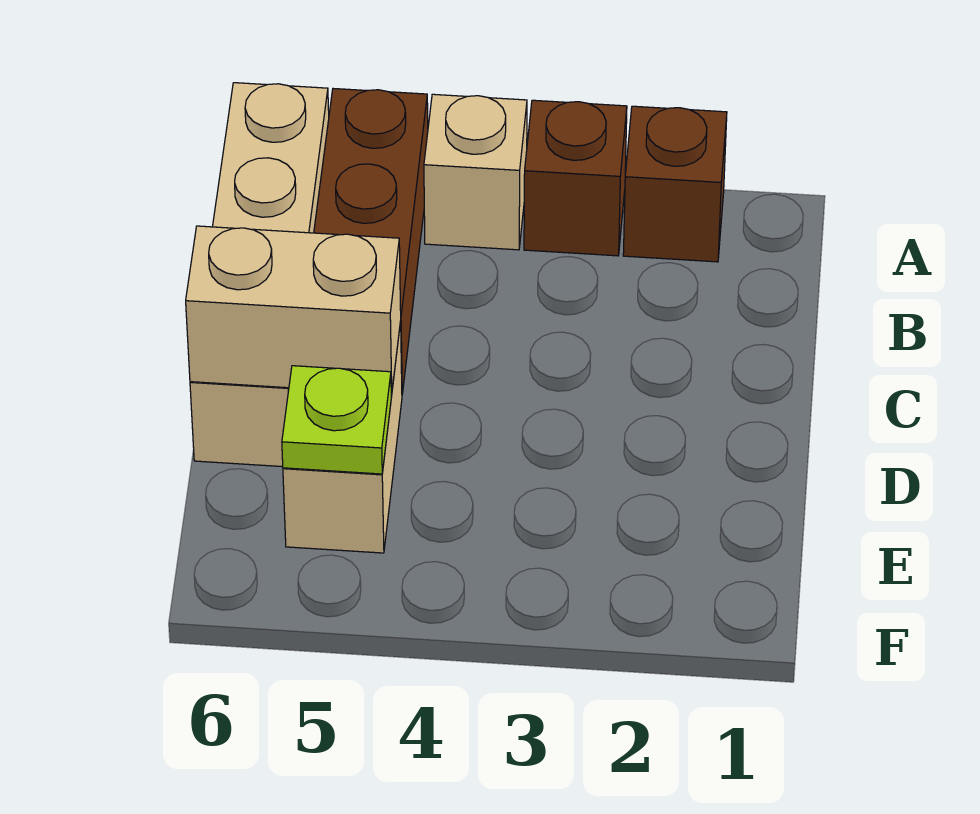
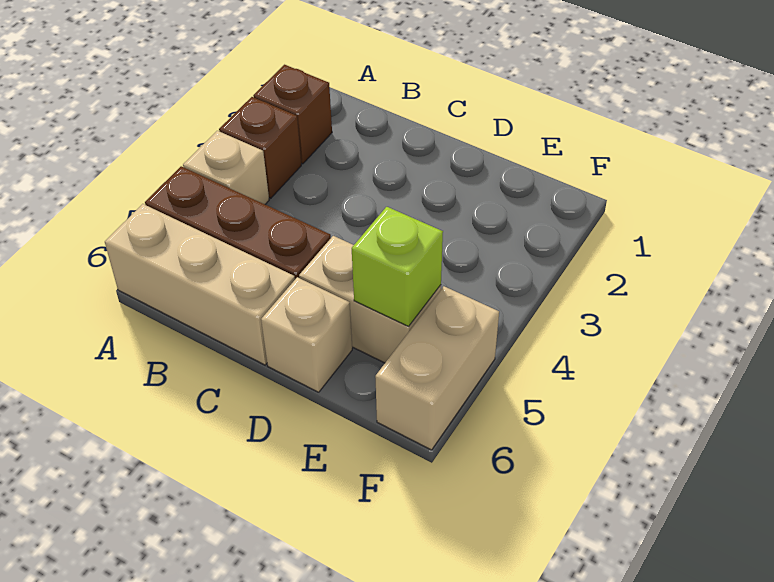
tan 1x2 brick [186,226,401,394] -> tan 1x2 brick moved to [375,286,499,450]
lime 1x1 plate [282,366,391,474] -> lime 1x1 brick [352,207,443,326]

